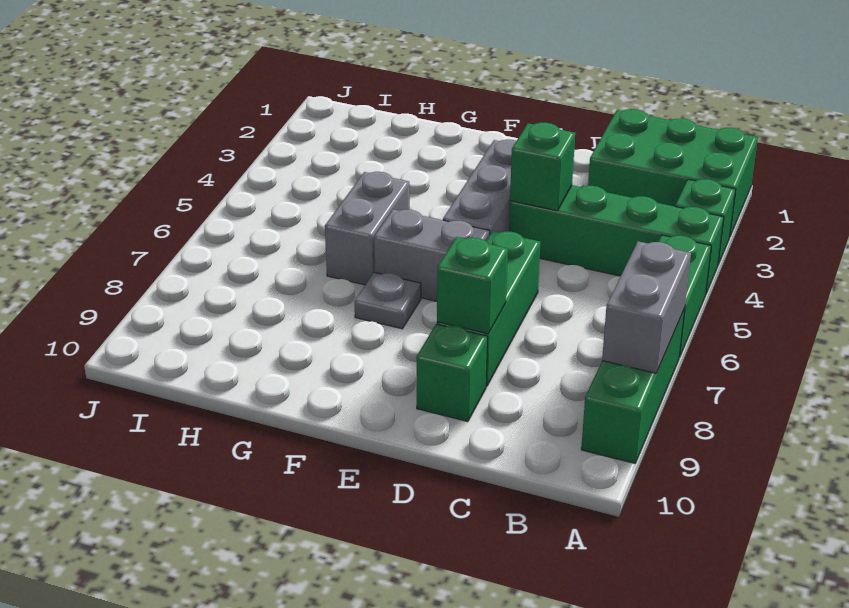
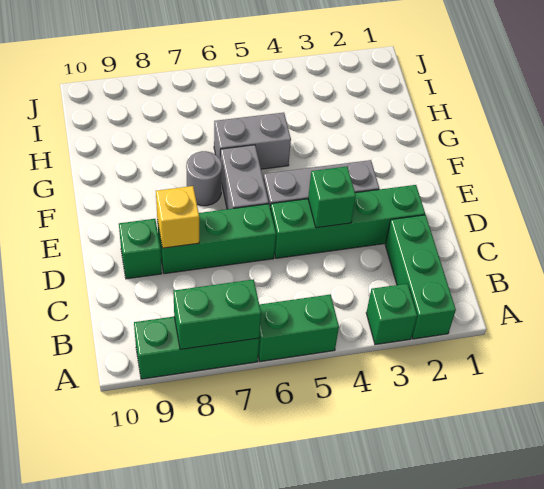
green 2x3 brick [588,109,758,236] -> green 1x3 brick [385,215,456,339]
green 1x4 brick [509,185,724,295] -> green 1x4 brick turned to [270,185,425,258]
grey 1x2 brick [602,241,691,373] -> green 1x2 brick [173,279,261,350]
green 1x1 brick [437,237,508,334] -> yellow 1x1 brick [156,186,199,248]
grey 1x1 plate [355,272,421,329] -> grey 1x1 round brick [186,151,222,206]

